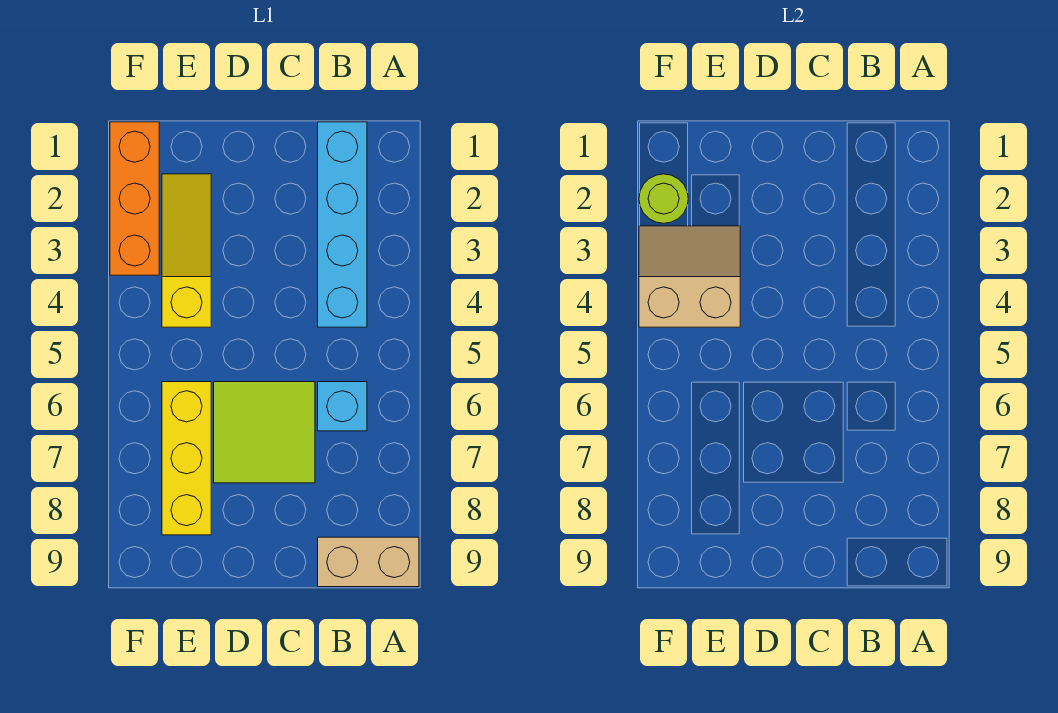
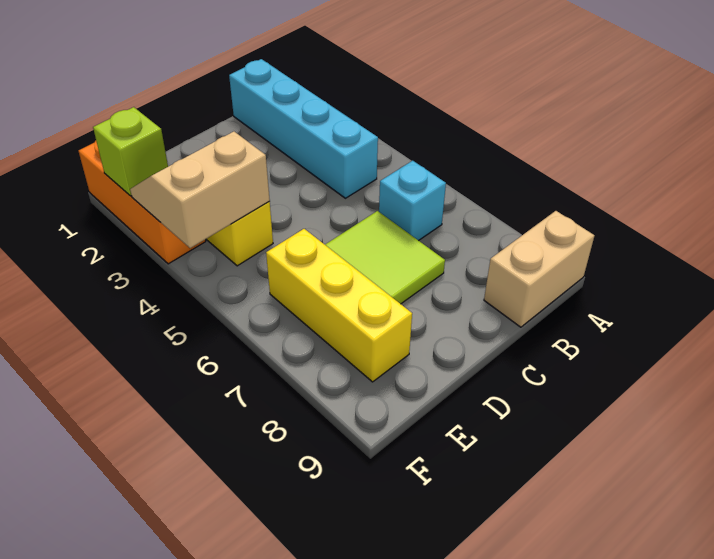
lime 1x1 round brick [639,174,688,223] -> lime 1x1 brick [93,107,168,196]

